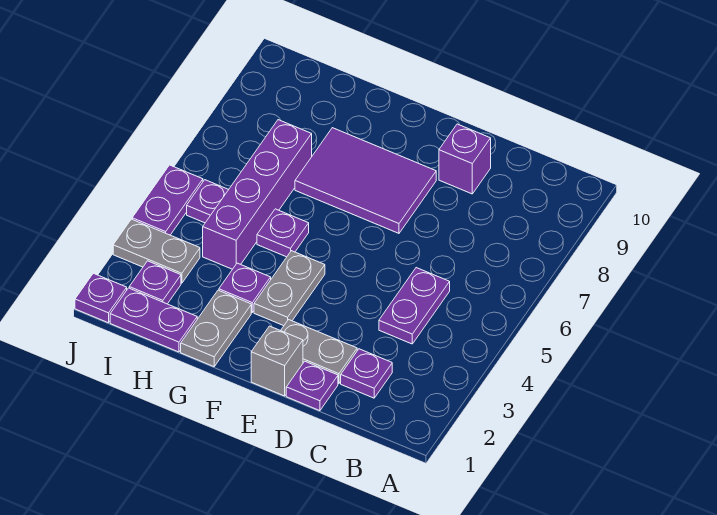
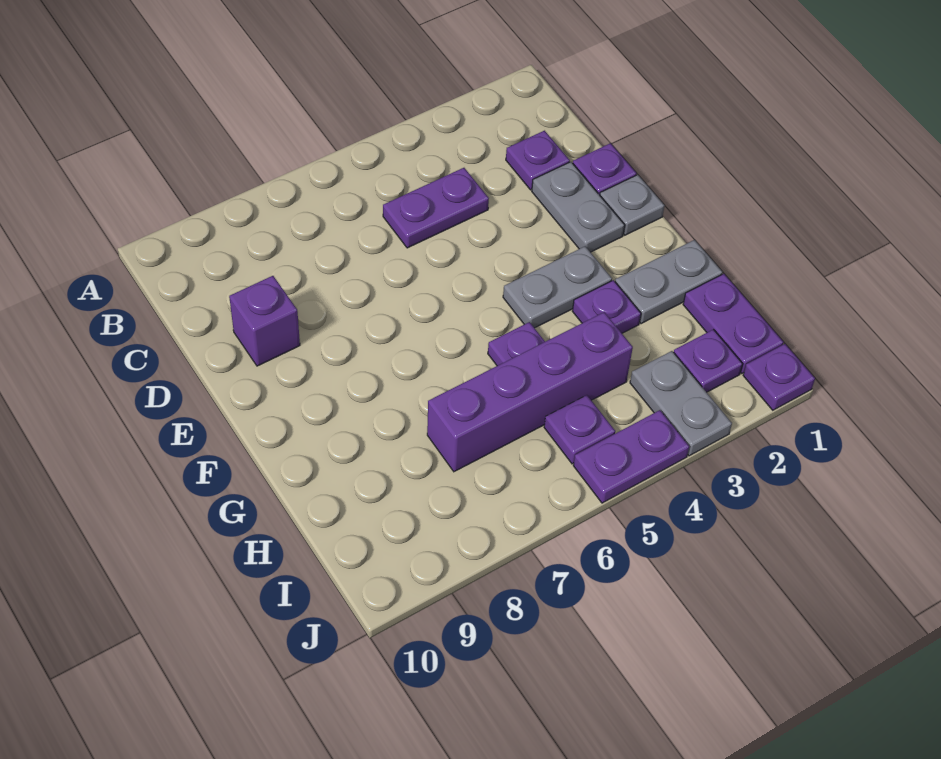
grey 1x1 brick [251,326,303,396] -> grey 1x1 plate [600,175,664,235]
purple 2x3 tile [295,128,436,233] -> none

